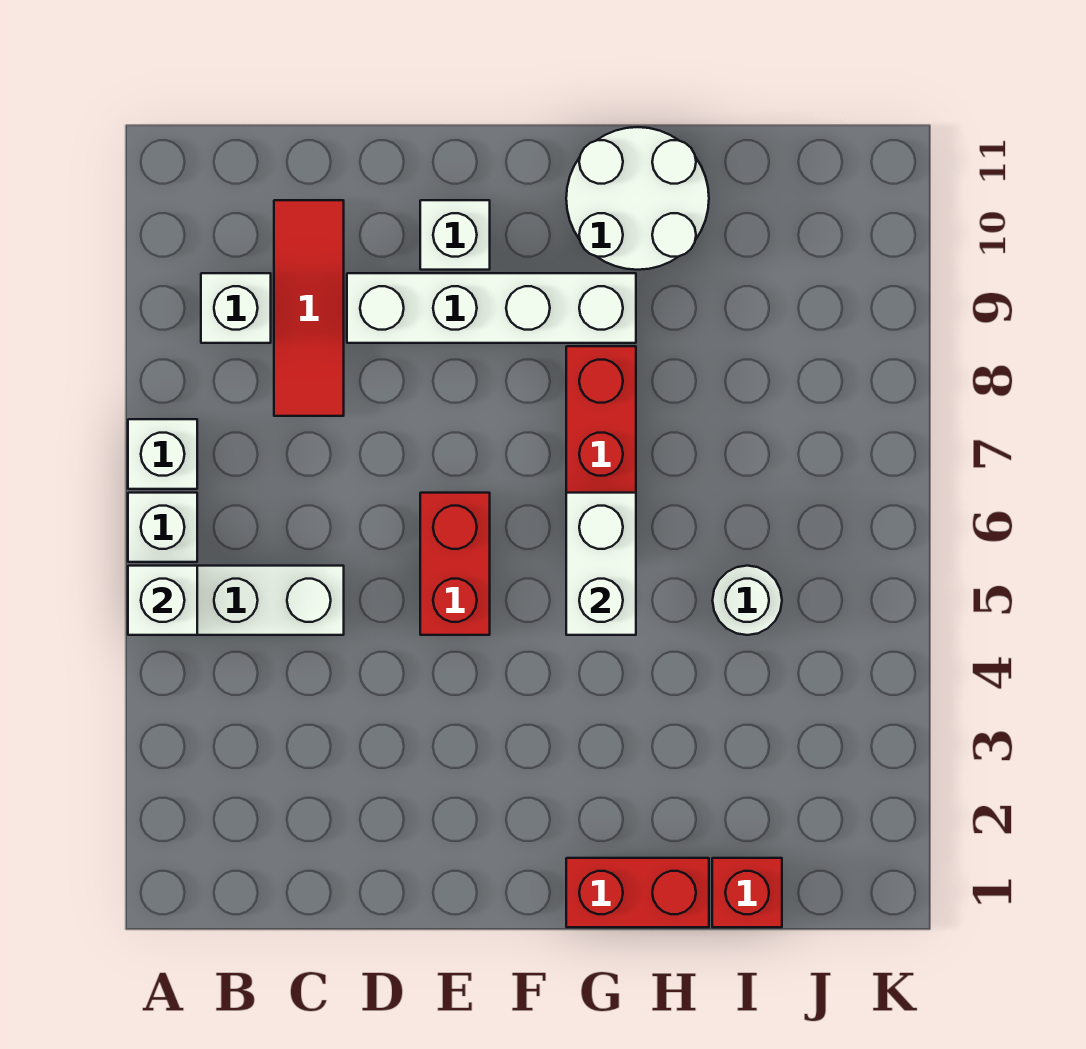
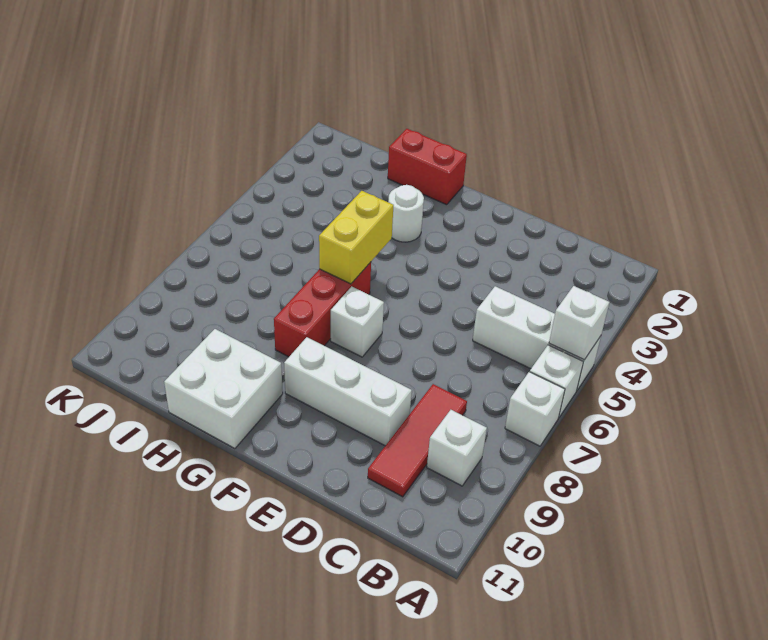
white 1x4 brick [347,273,636,343] -> white 1x3 brick [284,337,412,446]
red 1x2 brick [420,493,490,635] -> none
white 1x1 brick [420,200,490,270] -> white 1x1 brick moved to [331,286,384,357]
white 1x2 brick [566,493,636,635] -> yellow 1x2 brick [319,191,393,284]
white 2x2 round brick [566,127,709,270] -> white 2x2 brick [164,329,283,449]
red 1x1 brick [712,858,782,927] -> none
white 1x1 round brick [713,566,782,635] -> white 1x1 round brick moved to [388,185,424,242]

